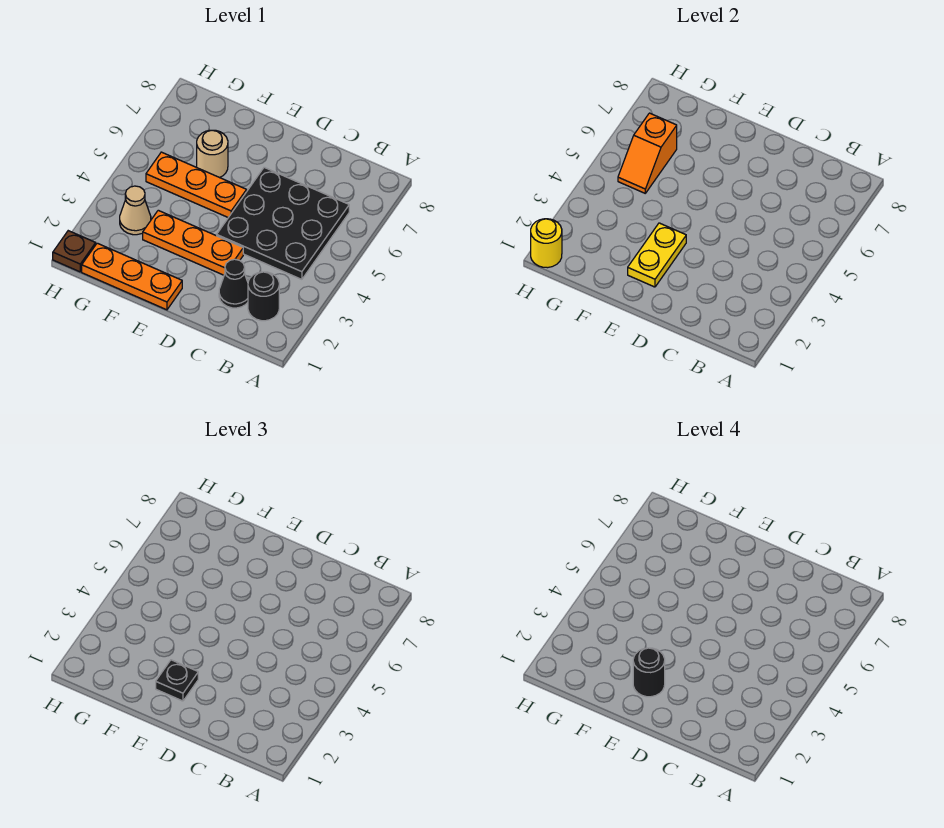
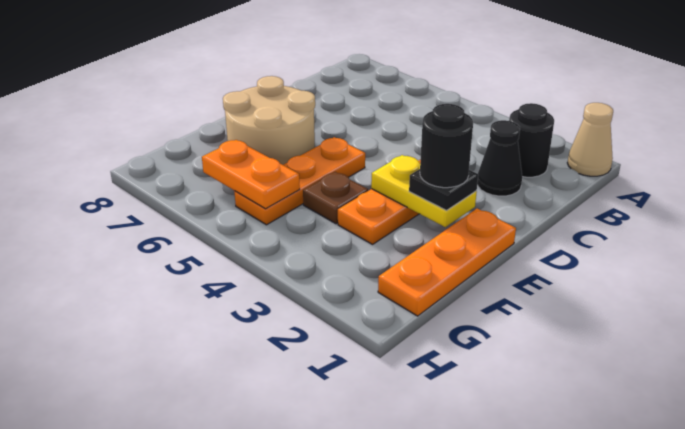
black 3x3 plate [217,167,349,279] -> none
tan 1x1 round brick [197,130,228,178] -> tan 2x2 round brick [223,76,315,165]
tan 1x1 cone [120,186,151,235] -> tan 1x1 cone moved to [567,103,613,176]
orange 1x2 slope [618,113,677,193] -> orange 1x2 plate [202,140,300,209]
brown 1x1 plate [53,231,96,272] -> brown 1x1 plate moved to [303,172,368,224]
yellow 1x1 round brick [531,219,562,268] -> none

